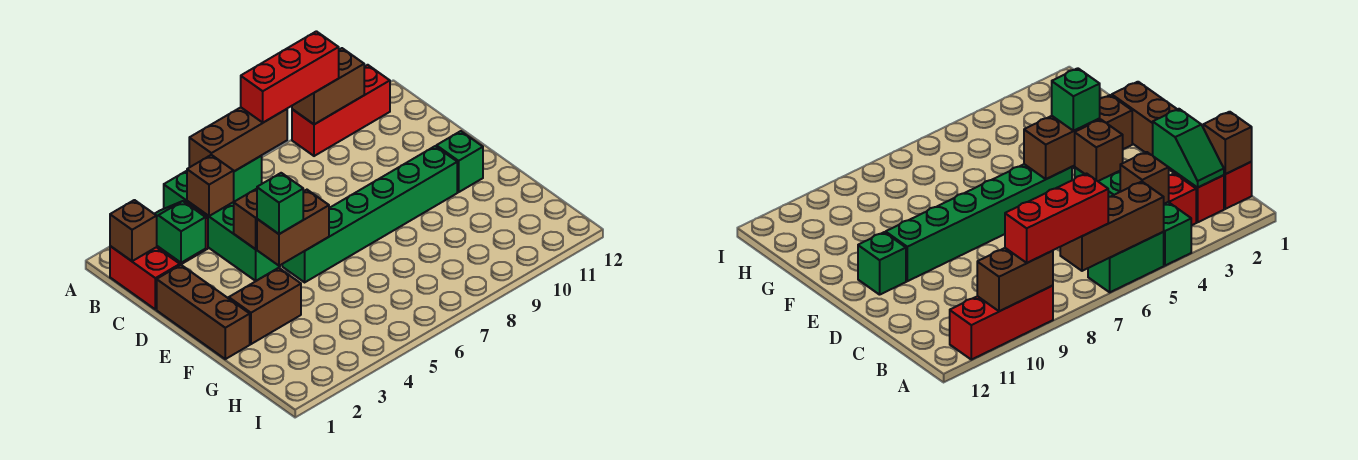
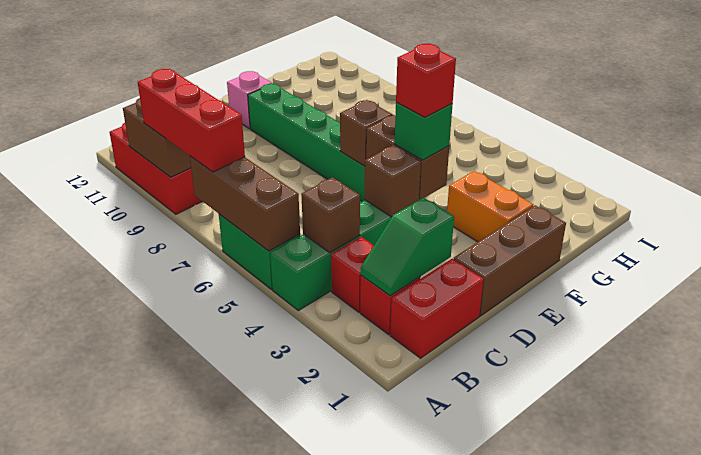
brown 1x1 brick [110,200,157,261] -> brown 1x1 brick moved to [340,100,392,166]
none -> red 1x1 brick [396,44,456,117]
green 1x1 brick [436,131,483,192] -> pink 1x1 brick [227,71,272,129]
brown 1x2 brick [229,268,301,344] -> orange 1x2 brick [447,171,533,242]

